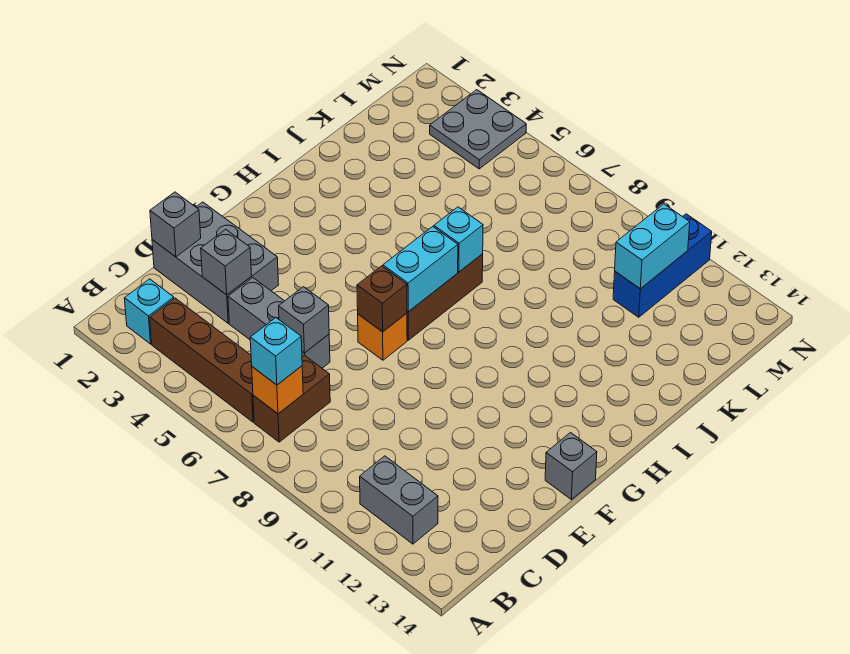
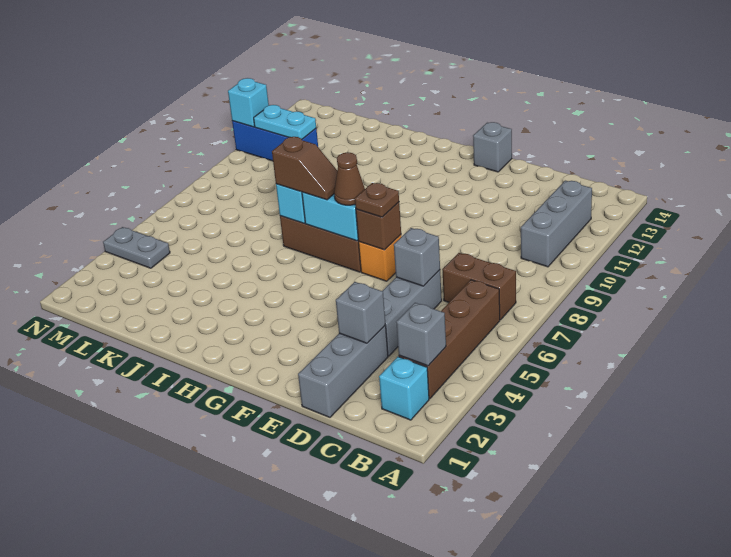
orange 1x1 brick [252,366,303,414] -> none
cyan 1x1 brick [250,318,302,385] -> cyan 1x1 brick moved to [228,78,269,127]
grey 1x2 brick [360,456,438,544] -> grey 1x3 brick [521,181,592,267]
grey 2x3 brick [152,202,279,323] -> grey 1x3 brick [298,325,388,417]
grey 1x1 brick [150,192,201,257] -> grey 1x1 brick moved to [396,303,446,366]
none -> brown 1x1 plate [355,183,399,217]
none -> brown 1x1 cone [334,152,365,205]
none -> brown 1x2 slope [272,137,337,200]
cyan 1x2 brick [615,204,690,289] -> cyan 1x2 plate [254,105,316,139]
grey 2x2 plate [430,90,526,169] -> grey 1x2 plate [103,227,170,268]

